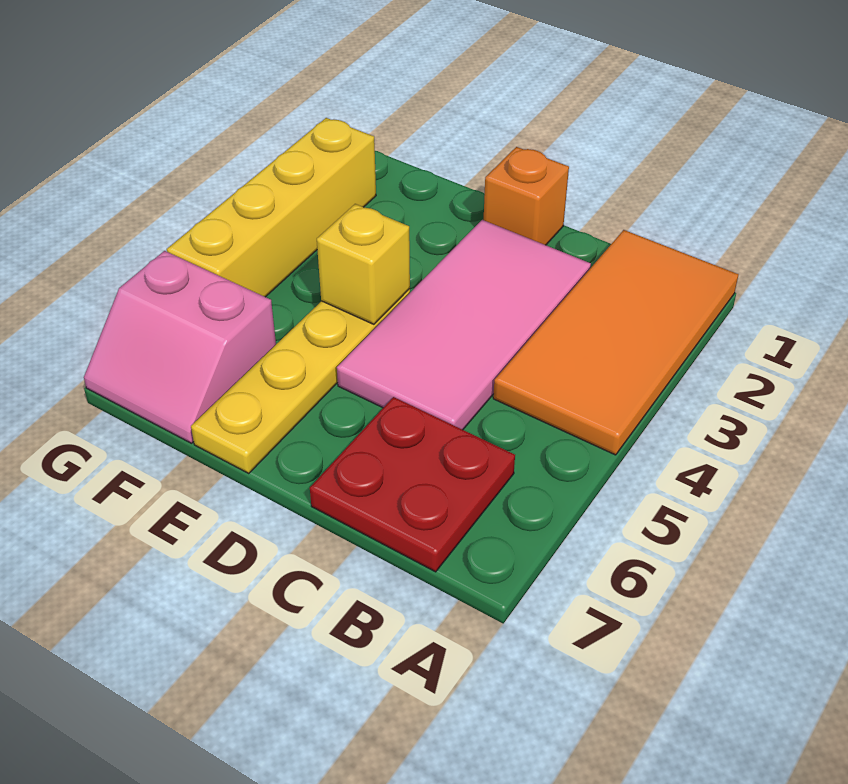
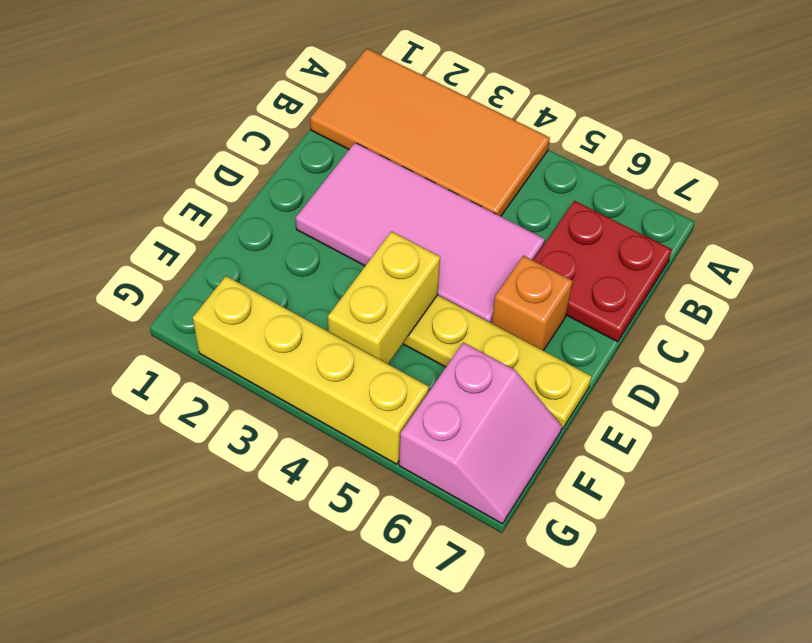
orange 1x1 brick [484,147,569,245] -> orange 1x1 brick moved to [492,256,573,351]
yellow 1x1 brick [317,204,410,324] -> yellow 1x2 brick [328,231,440,364]

